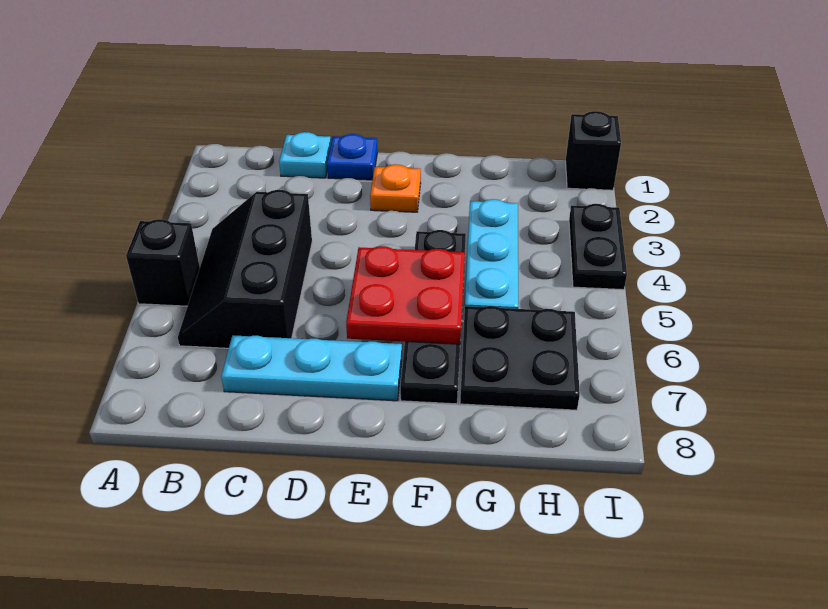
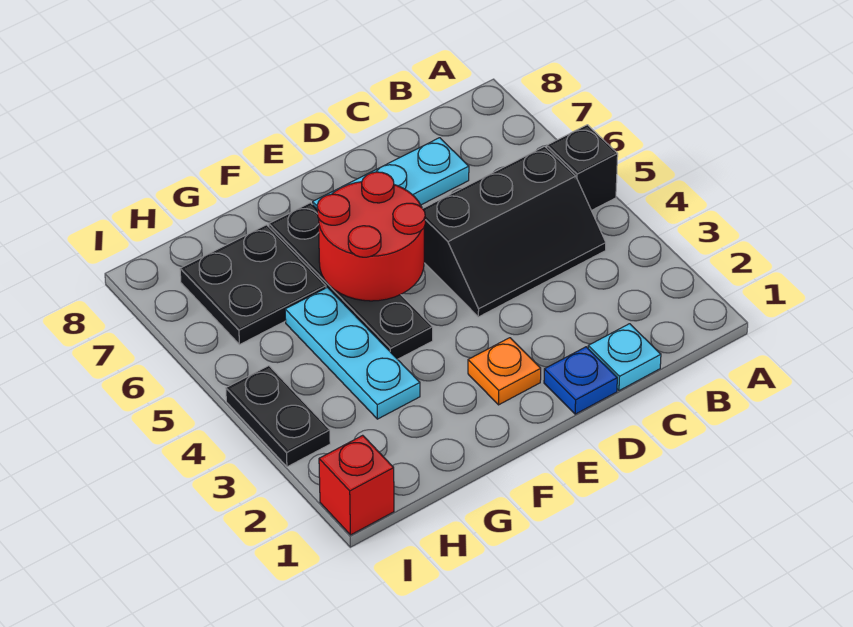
black 2x3 slope [178,190,312,348] -> black 2x3 slope turned to [423,146,606,317]
red 2x2 plate [346,246,465,344] -> red 2x2 round brick [317,172,425,301]
black 1x1 brick [566,111,621,190] -> red 1x1 brick [319,435,394,535]

